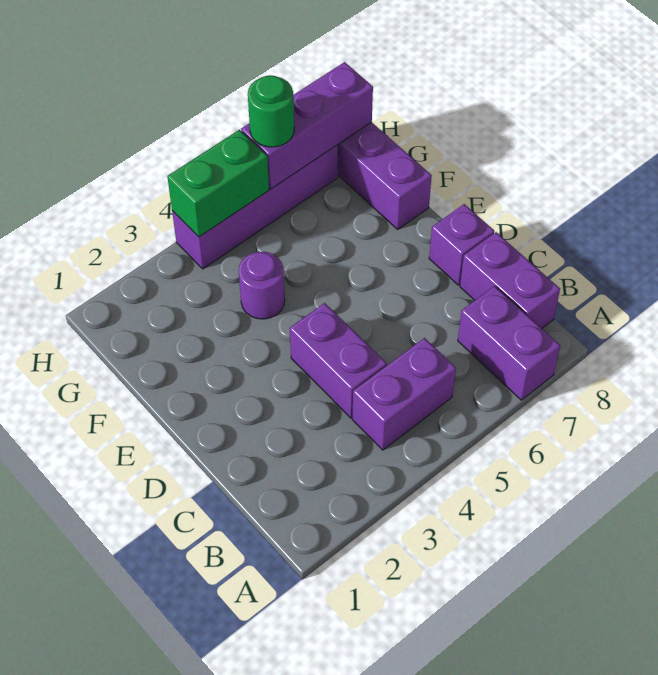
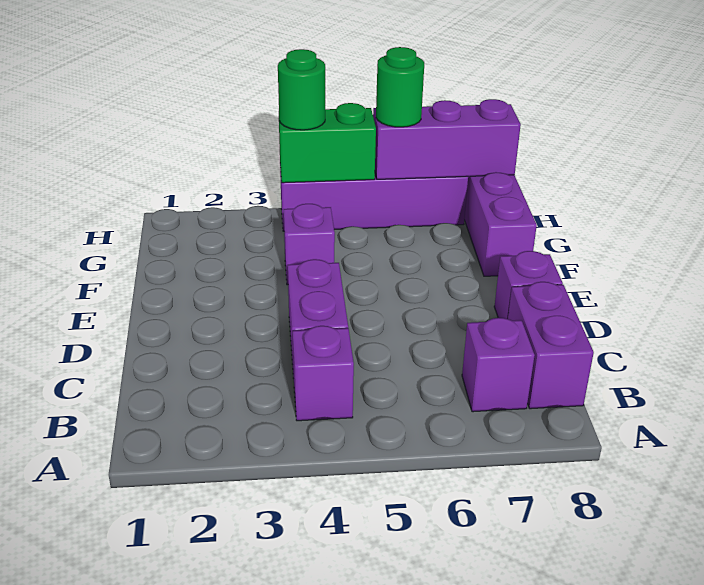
purple 1x2 brick [458,286,560,400] -> purple 1x1 brick [462,318,535,412]
purple 1x2 brick [352,338,456,450] -> purple 1x1 brick [293,326,354,421]
purple 1x1 round brick [239,252,285,319] -> purple 1x1 brick [284,204,335,285]
none -> green 1x1 round brick [278,49,325,130]

